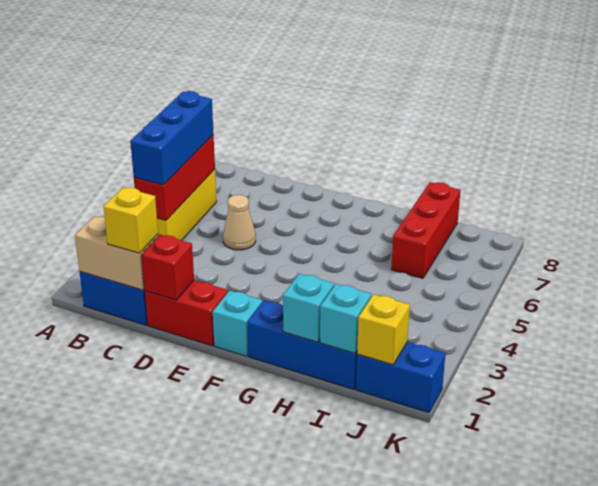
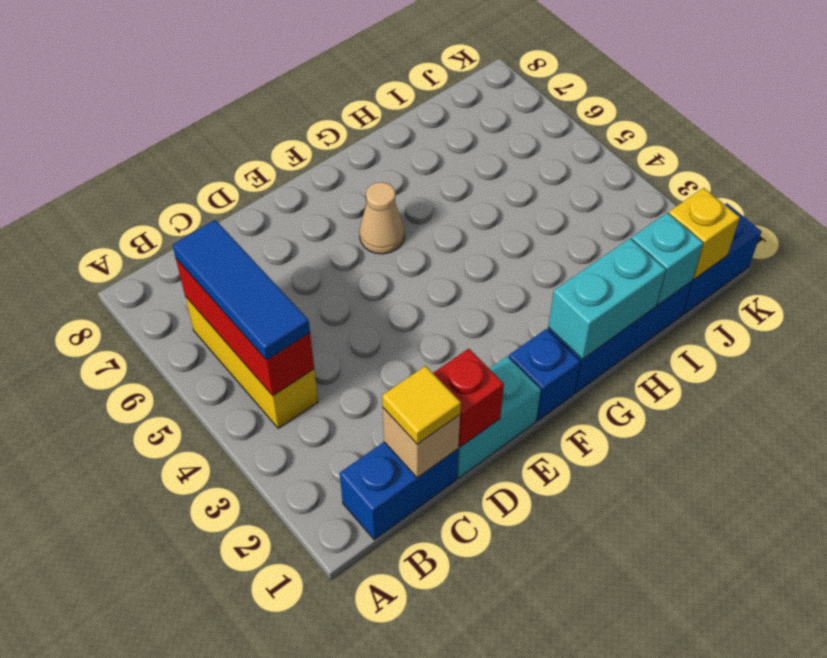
tan 1x2 brick [75,216,158,290] -> tan 1x1 brick [383,408,460,478]
blue 1x3 brick [130,91,213,185] -> blue 1x3 tile [173,220,310,360]
yellow 1x1 brick [104,187,158,253] -> yellow 1x1 tile [382,366,461,444]
red 1x2 brick [145,280,228,346] -> cyan 1x2 brick [457,357,541,478]
tan 1x1 cone [223,195,256,250] -> tan 1x1 cone moved to [359,182,404,254]
cyan 1x1 brick [213,290,262,356] -> blue 1x1 brick [509,329,580,421]
cyan 1x1 brick [283,273,334,342] -> cyan 1x2 brick [548,238,666,359]
red 1x3 brick [391,182,461,278] -> none

